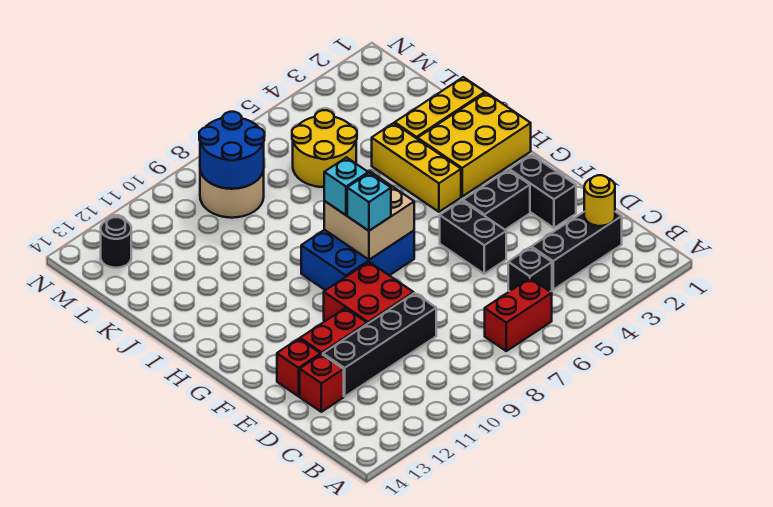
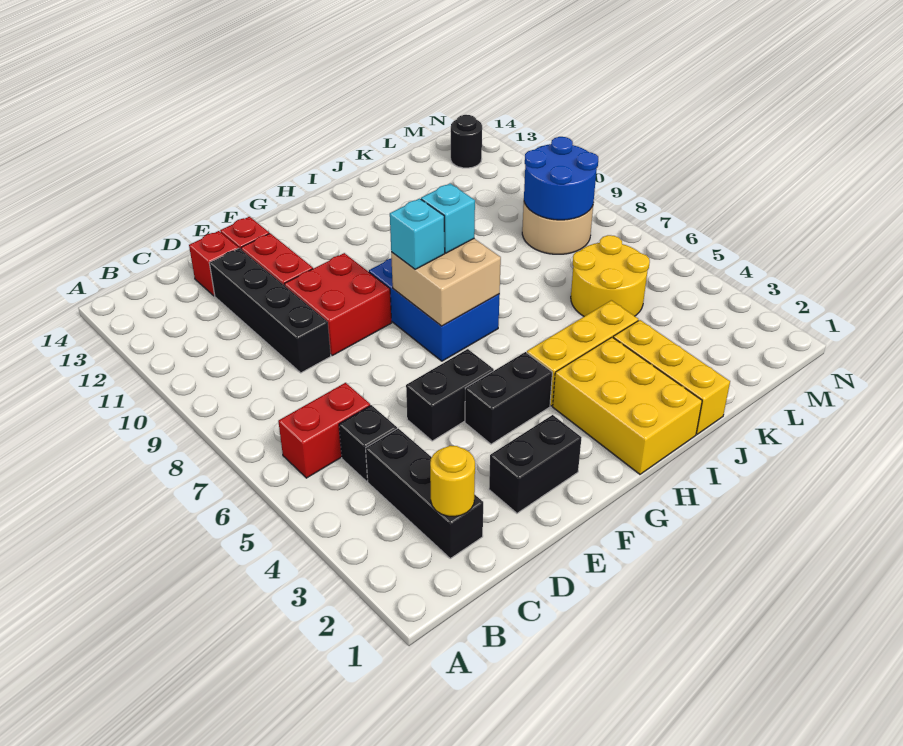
red 1x2 brick [485,278,552,351] -> red 1x2 brick turned to [278,383,370,478]
black 1x2 brick [463,170,530,230] -> black 1x2 brick turned to [465,352,552,444]

